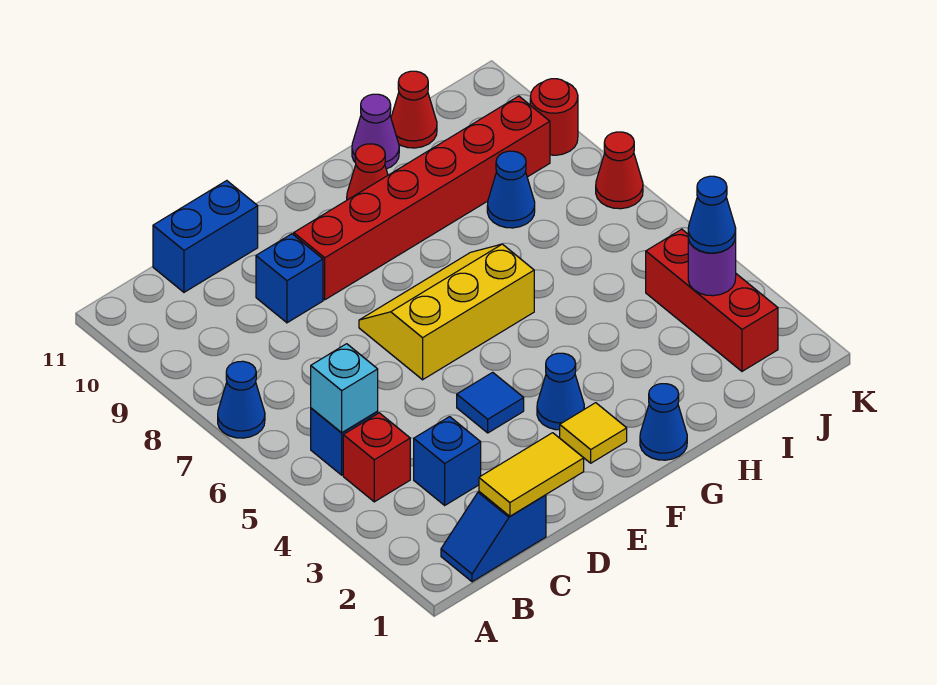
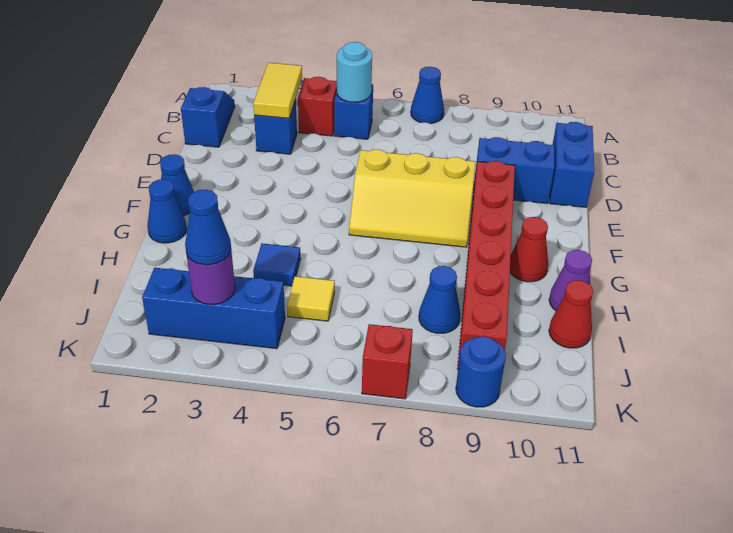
cyan 1x1 brick [311,344,378,432] -> cyan 1x1 round brick [337,42,372,102]
yellow 1x2 tile [479,433,584,516] -> yellow 1x2 tile moved to [253,63,302,118]
blue 1x1 brick [256,234,323,323] -> blue 1x2 brick [474,137,555,204]
blue 1x1 tile [457,372,524,433] -> blue 1x1 tile moved to [253,243,301,286]
yellow 2x3 slope [359,244,534,380] -> yellow 2x3 slope turned to [349,150,475,247]
yellow 1x1 tile [560,403,627,463] -> yellow 1x1 tile moved to [287,276,335,321]
blue 1x1 cone [537,353,584,430] -> blue 1x1 cone moved to [160,154,194,216]
red 1x3 brick [646,229,778,371] -> blue 1x3 brick [142,268,285,349]
red 1x1 cone [596,132,643,209] -> red 1x1 brick [362,324,413,399]
red 1x1 round brick [530,79,578,155] -> blue 1x1 round brick [456,336,506,407]

